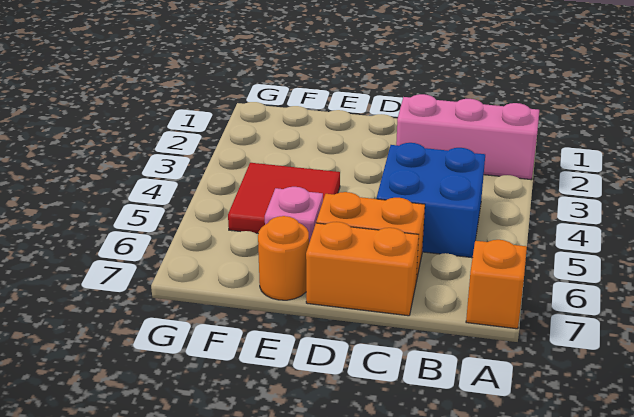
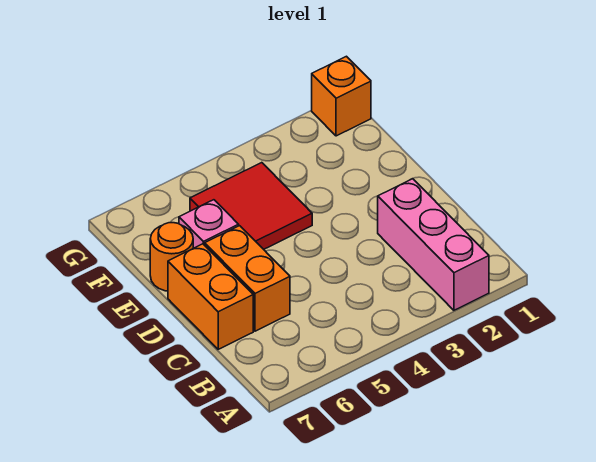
orange 1x1 brick [466,240,527,329] -> orange 1x1 brick moved to [312,56,371,136]
blue 2x2 brick [377,143,485,258] -> none

